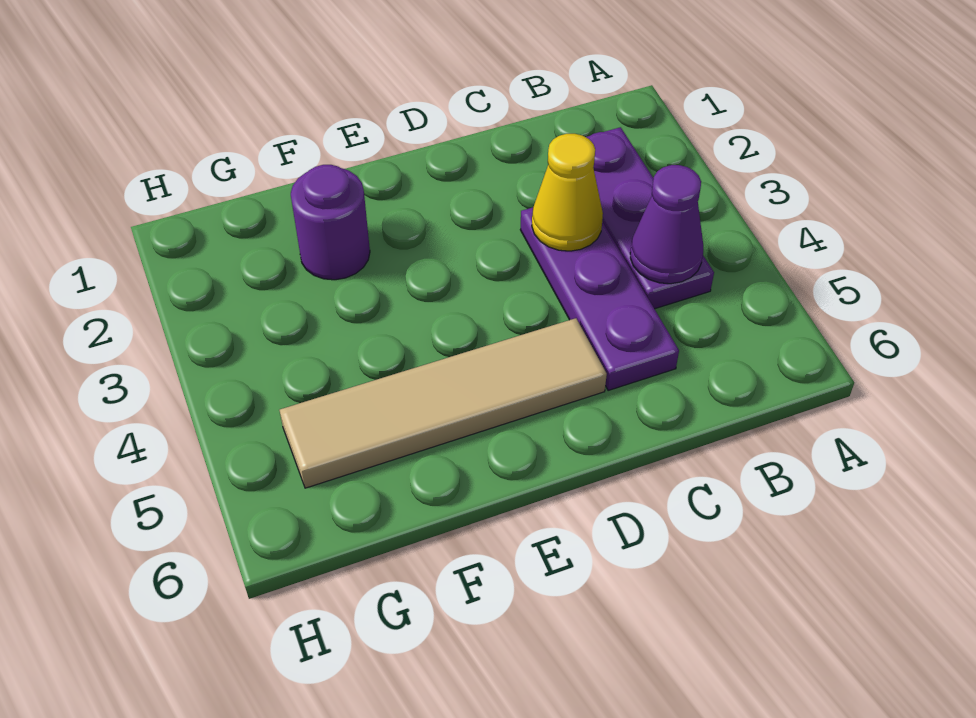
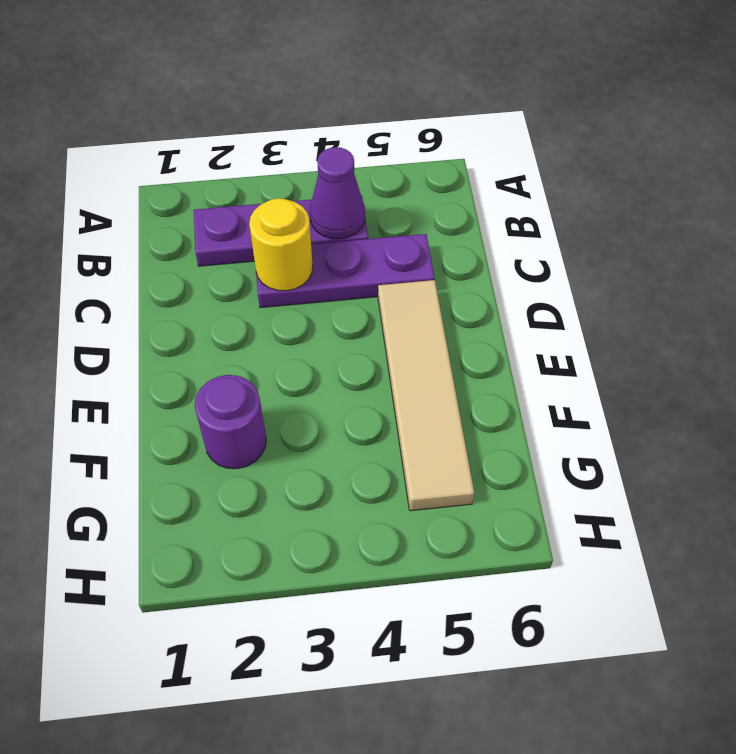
yellow 1x1 cone [532,134,603,251] -> yellow 1x1 round brick [249,198,313,291]

